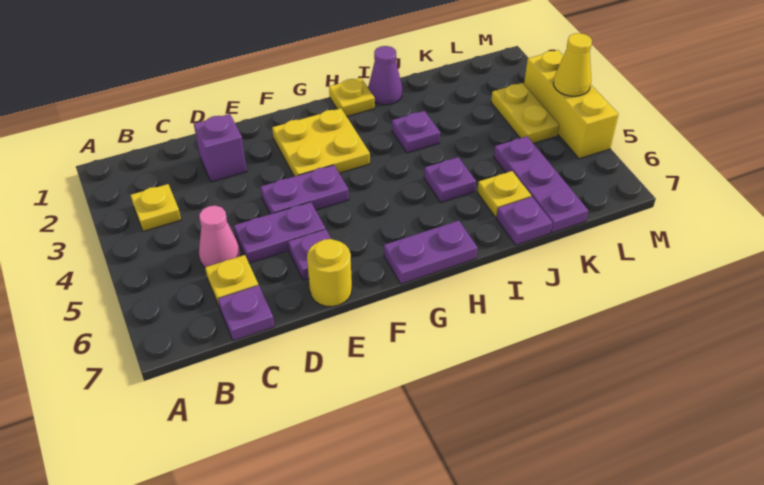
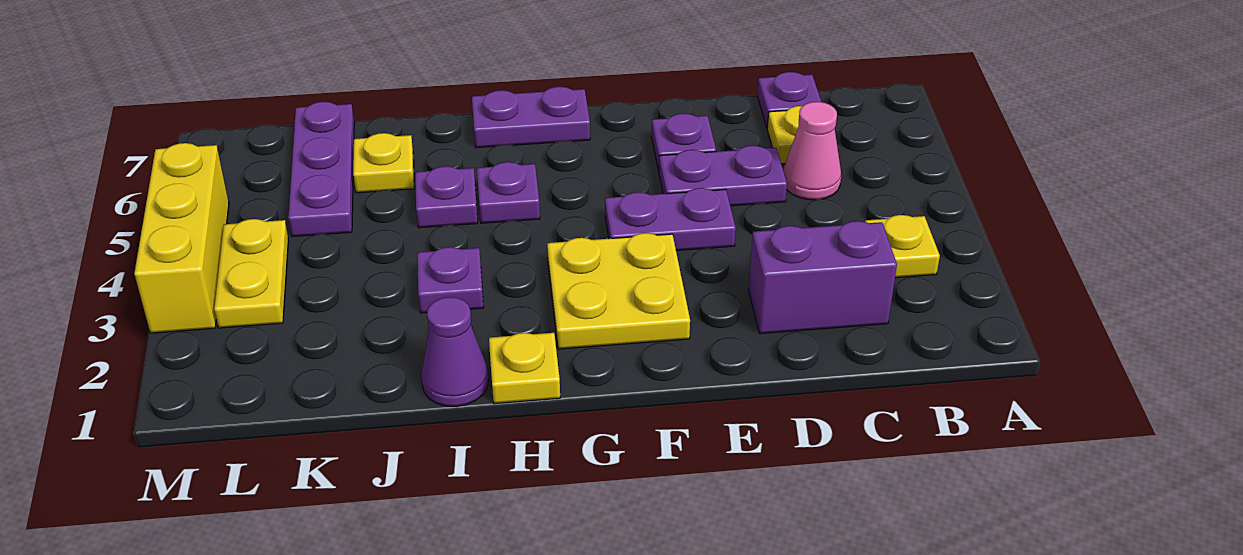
purple 1x1 brick [194,114,247,182] -> purple 1x2 brick [749,221,897,334]
yellow 1x1 round brick [307,239,352,307] -> none
purple 1x1 plate [496,197,552,245] -> purple 1x1 plate moved to [477,162,540,223]
yellow 1x1 cone [553,33,592,96] -> none

